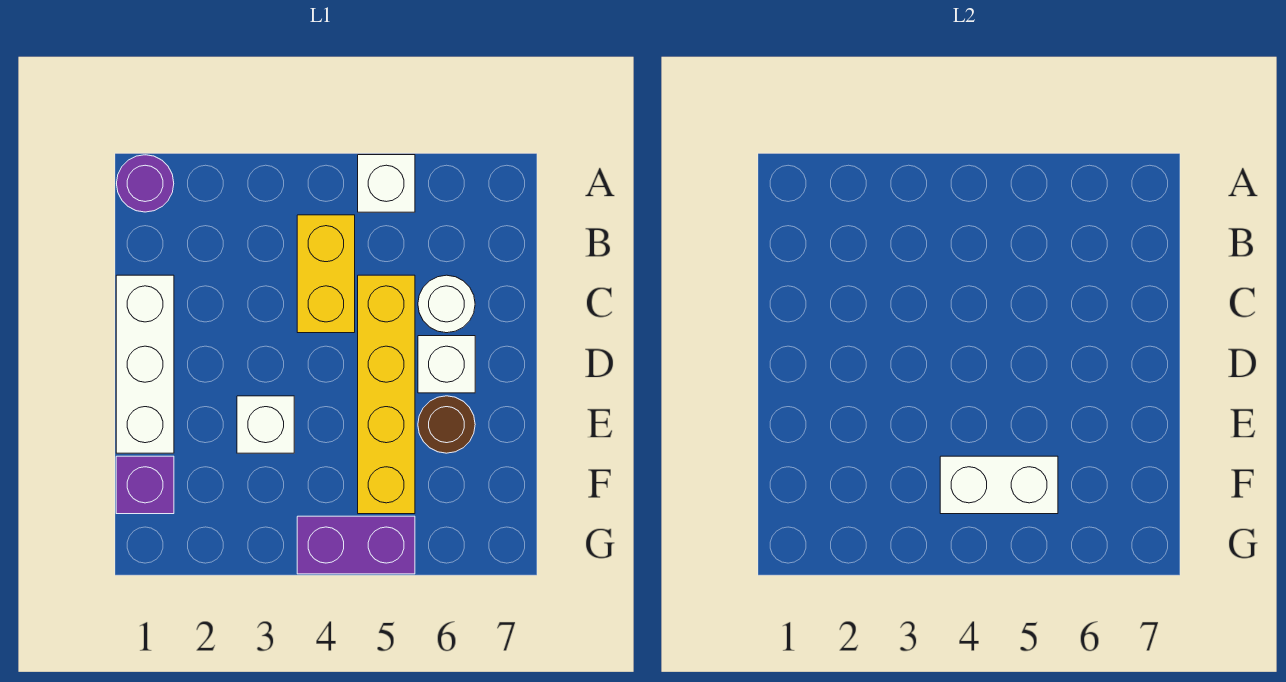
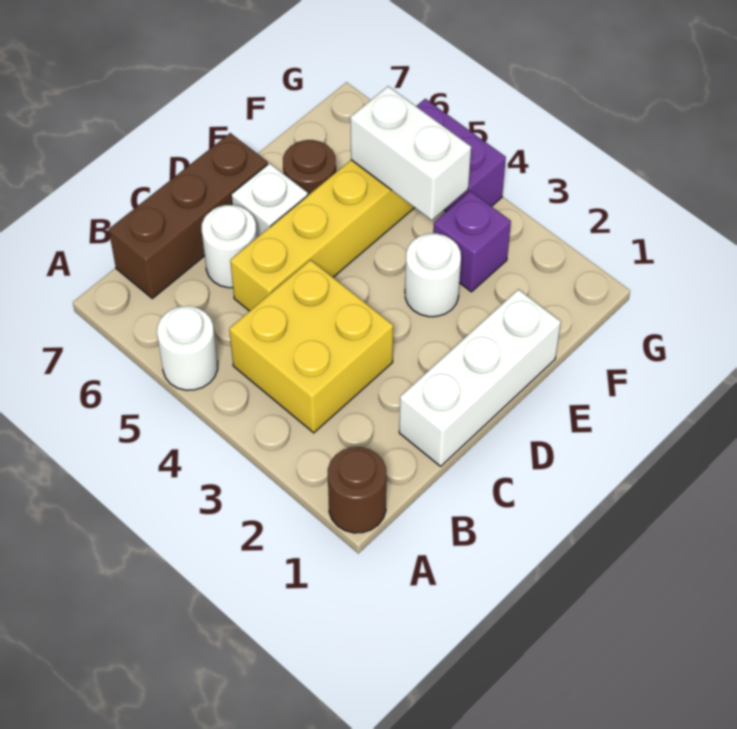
purple 1x1 round brick [117,155,174,212] -> brown 1x1 round brick [328,447,386,533]
white 1x1 brick [358,155,415,212] -> white 1x1 round brick [157,306,218,390]
yellow 1x2 brick [297,215,355,333] -> yellow 2x2 brick [229,260,393,433]
none -> brown 1x3 brick [109,133,268,298]
white 1x1 brick [237,396,294,453] -> white 1x1 round brick [405,233,461,317]
purple 1x1 brick [116,456,174,514] -> purple 1x1 brick moved to [433,191,511,292]

